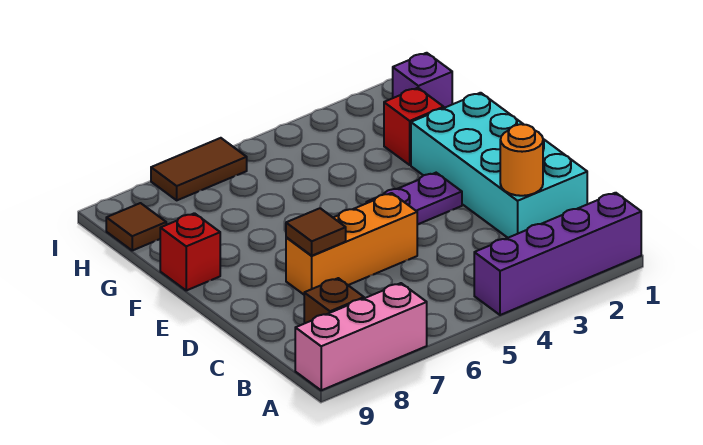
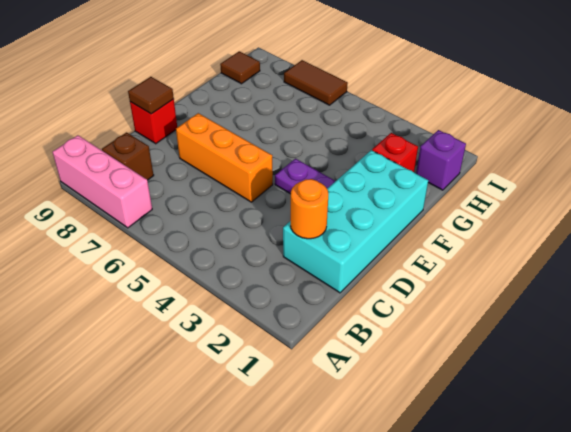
purple 1x4 brick [474,193,641,315] -> none
brown 1x1 tile [286,208,346,256] -> brown 1x1 tile moved to [128,77,174,114]
red 1x1 brick [160,213,220,290] -> red 1x1 brick moved to [130,99,177,144]

